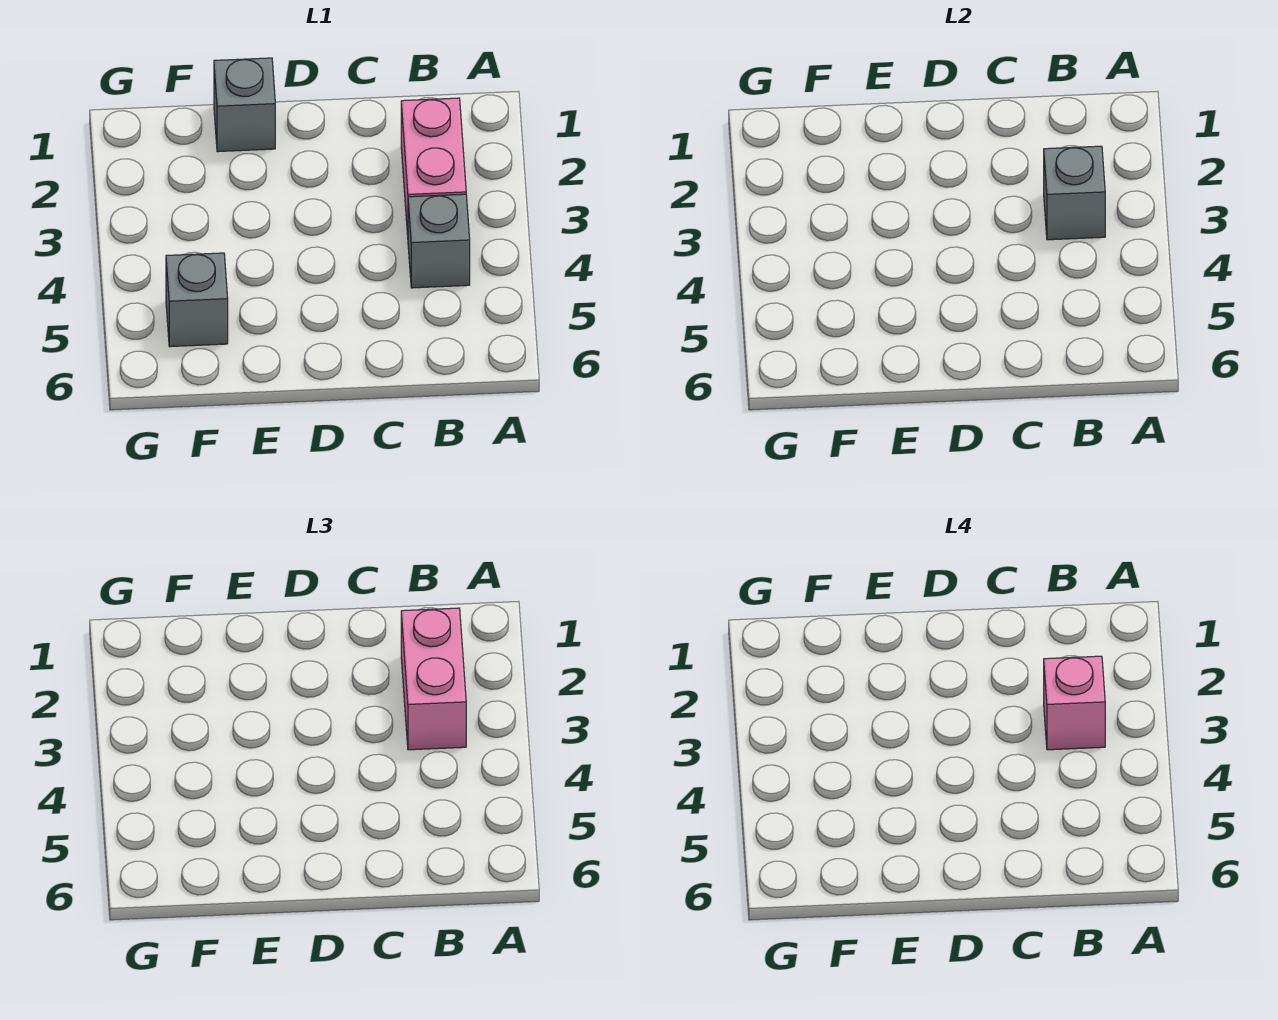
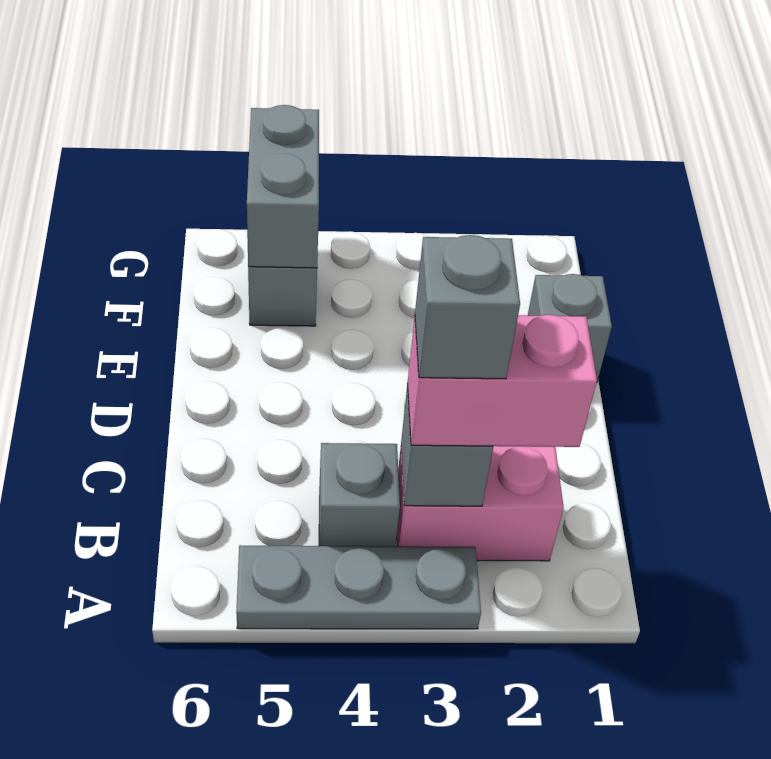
none -> grey 1x3 plate [236,545,481,629]
pink 1x1 brick [1044,656,1105,750] -> grey 1x1 brick [415,235,520,379]
none -> grey 1x2 brick [247,105,319,268]

